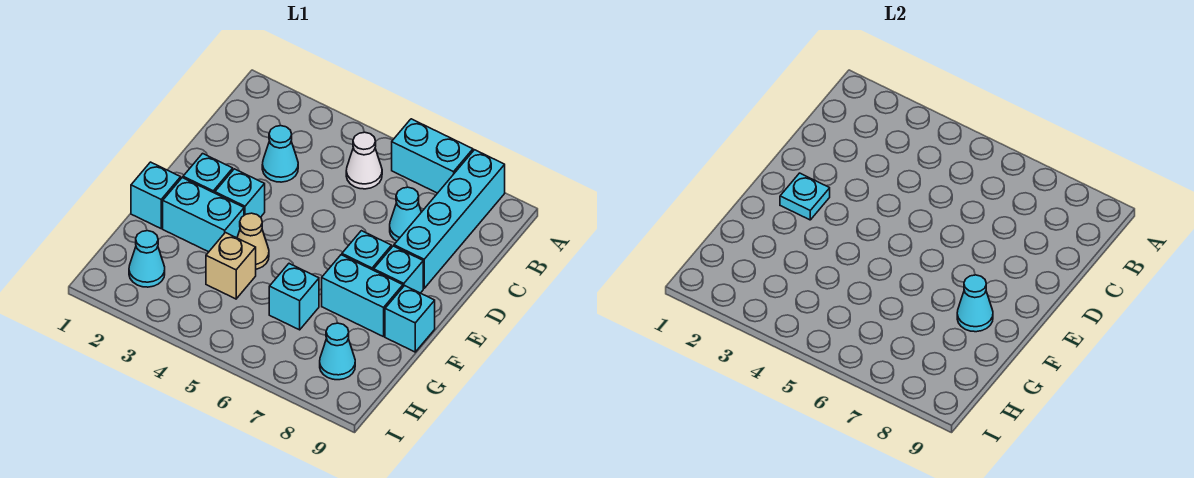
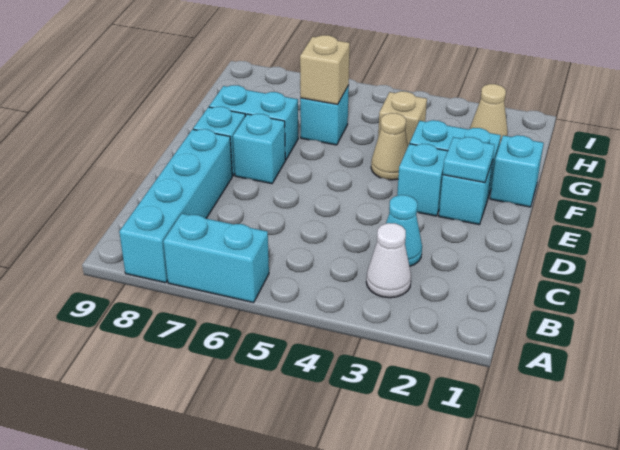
white 1x1 cone [346,132,382,189] -> white 1x1 cone moved to [366,223,411,298]
cyan 1x1 cone [390,187,421,241] -> none
cyan 1x1 cone [957,275,993,332] -> none
cyan 1x1 brick [385,286,435,352] -> none
none -> tan 1x1 brick [300,35,350,104]
cyan 1x1 cone [129,231,165,287] -> tan 1x1 cone [470,84,508,143]
cyan 1x1 cone [320,323,355,380] -> none

